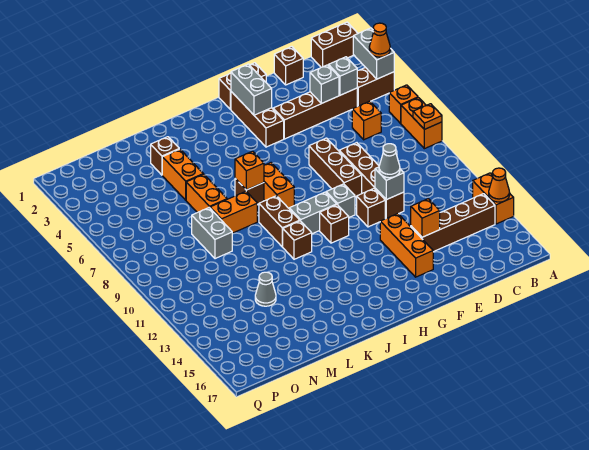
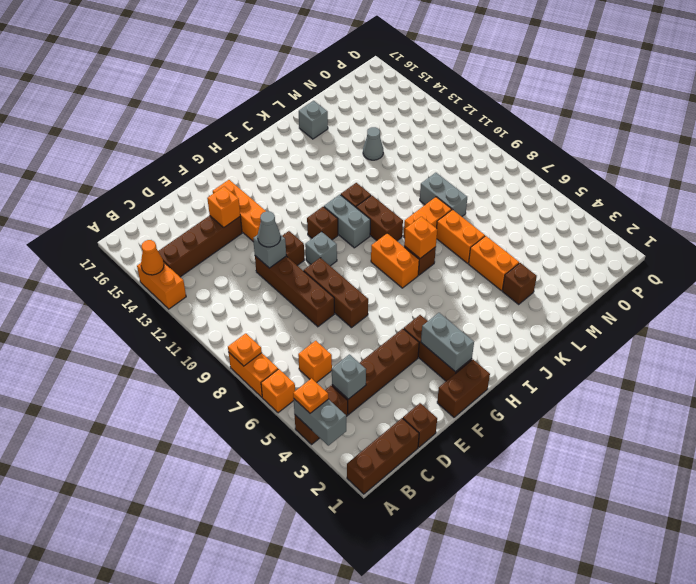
brown 1x2 brick [311,22,358,67] -> brown 1x3 brick [347,418,419,494]
orange 1x1 cone [369,23,390,57] -> orange 1x1 plate [293,378,328,413]
grey 1x1 brick [310,65,339,104] -> grey 1x1 brick moved to [299,101,328,139]
grey 1x2 brick [289,192,337,234] -> grey 1x2 brick turned to [324,195,370,248]

